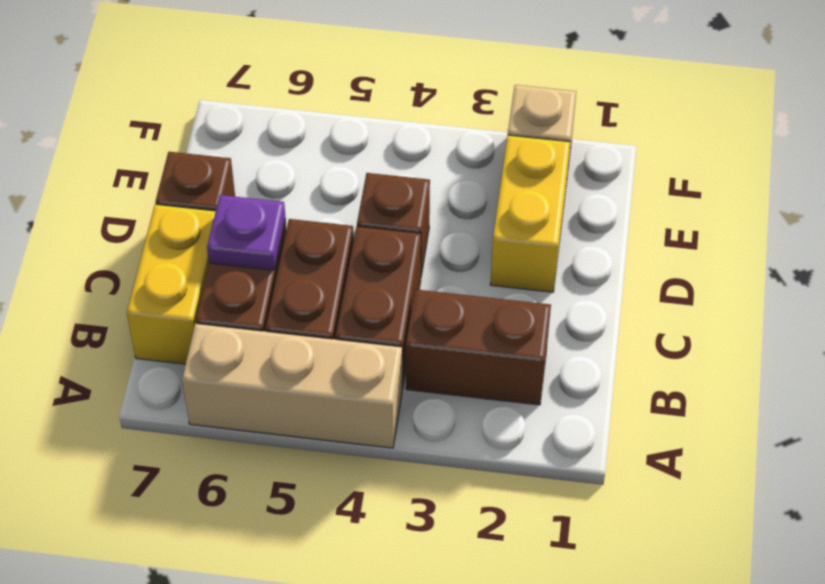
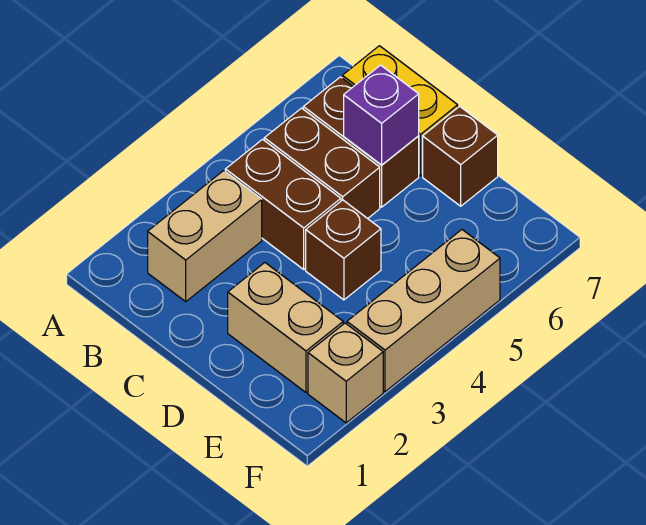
tan 1x3 brick [182,323,402,448] -> tan 1x3 brick moved to [347,230,500,392]
brown 1x2 brick [406,289,551,405] -> tan 1x2 brick [148,171,262,302]
purple 1x1 plate [207,195,285,270] -> purple 1x1 brick [344,65,419,165]
yellow 1x2 brick [490,135,570,292] -> tan 1x2 brick [228,263,343,393]

